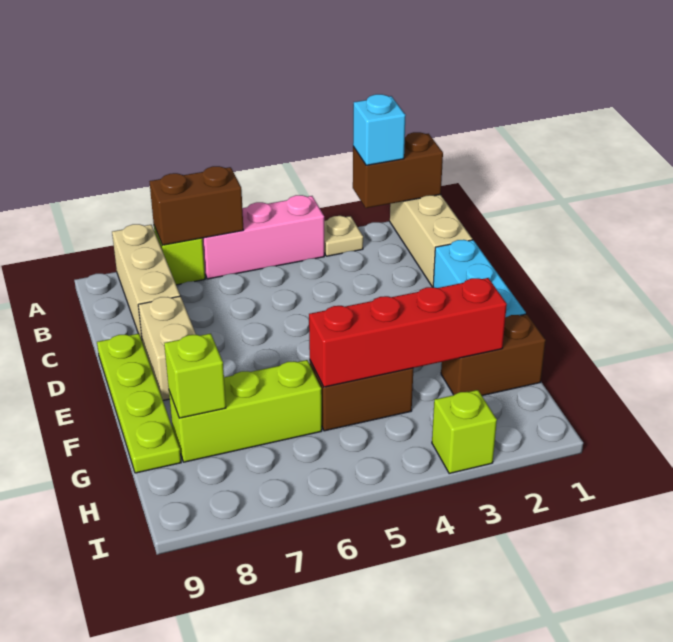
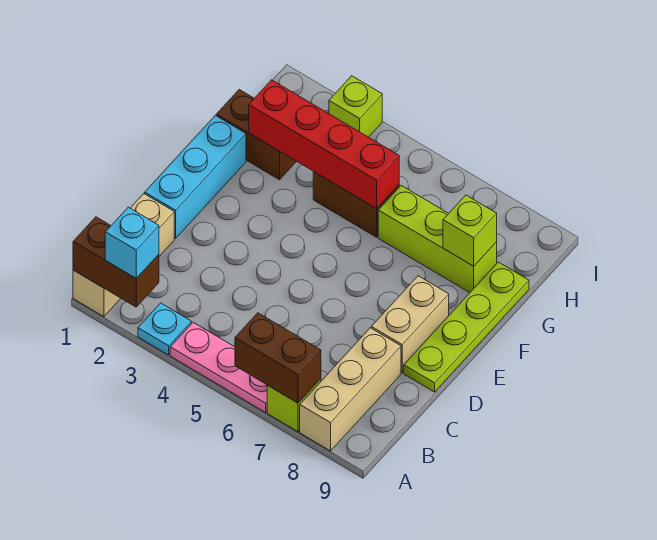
tan 1x1 plate [324,216,363,256] -> cyan 1x1 plate [138,303,191,355]
pink 1x3 brick [202,195,324,279] -> pink 1x3 plate [170,322,267,412]

